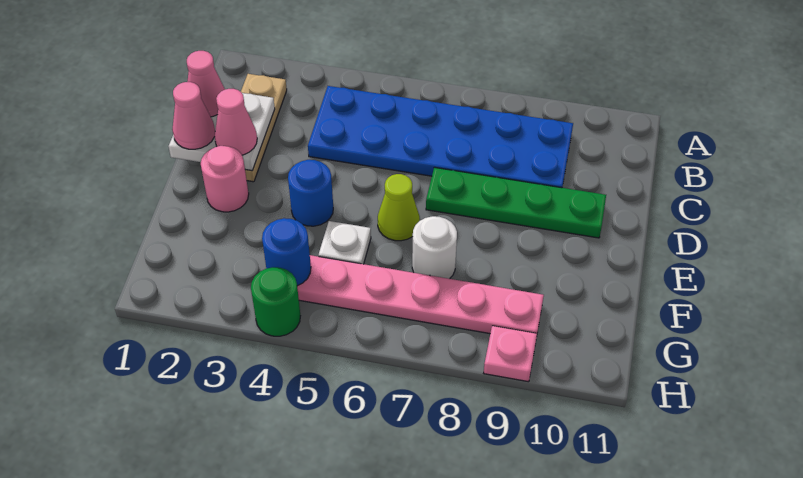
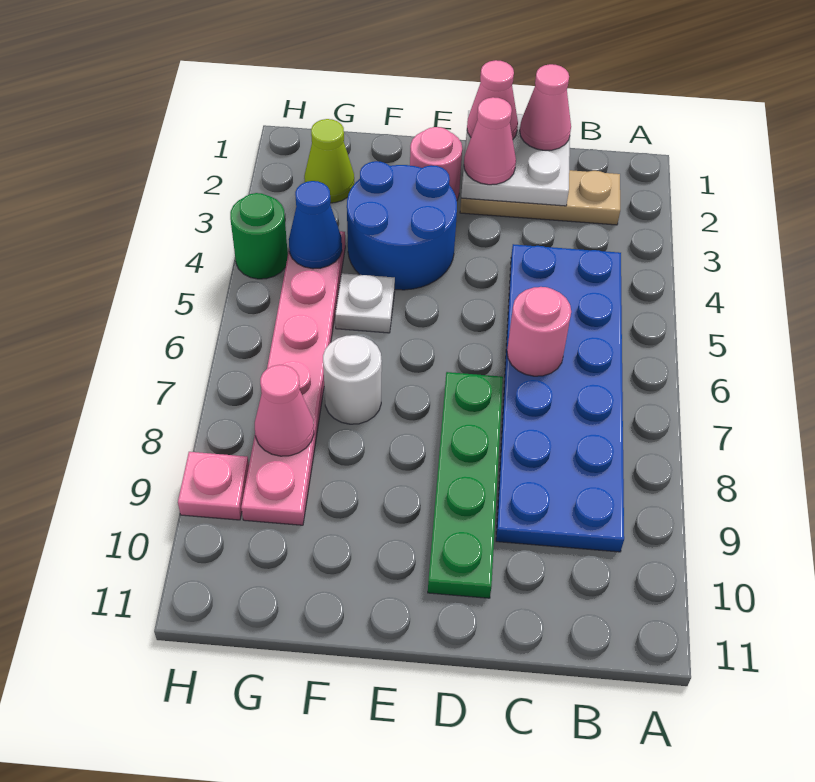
none -> pink 1x1 round brick [507,287,571,376]
blue 1x1 round brick [288,160,333,226] -> blue 2x2 round brick [347,161,457,290]
lime 1x1 cone [378,174,420,241] -> lime 1x1 cone moved to [304,119,354,203]
blue 1x1 round brick [262,218,311,286] -> blue 1x1 cone [289,181,342,269]
none -> pink 1x1 cone [255,365,314,456]

